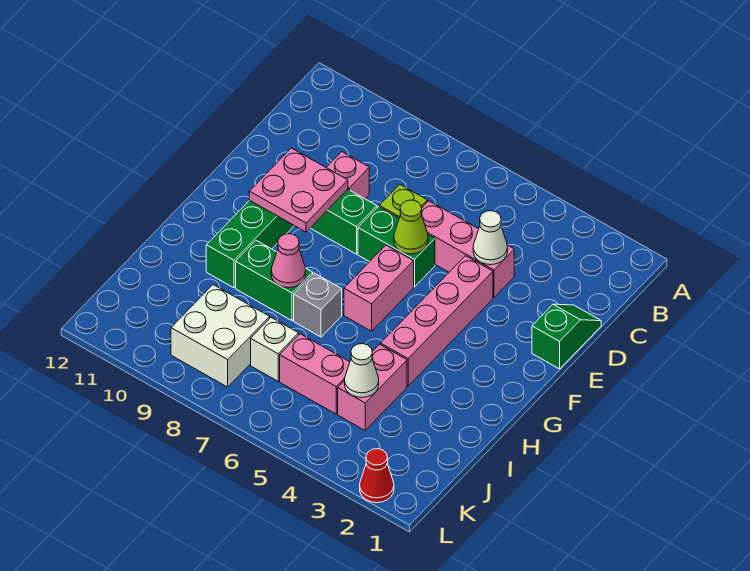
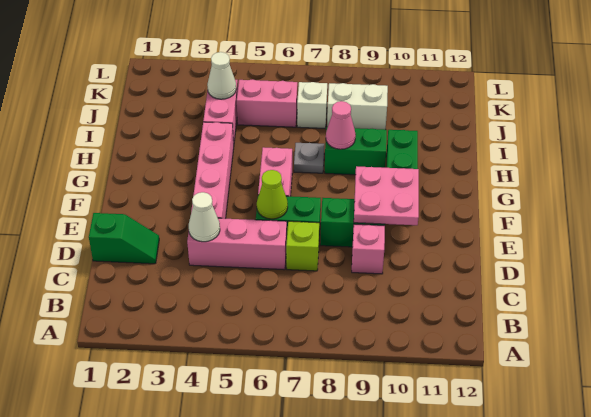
green 1x2 slope [532,304,601,369] -> green 1x2 slope turned to [89,213,159,264]
grey 1x1 brick [294,273,342,337] -> grey 1x1 plate [294,143,324,173]
white 2x2 brick [171,285,270,387] -> white 1x2 brick [327,83,388,130]
red 1x1 cone [360,449,394,503] -> none

